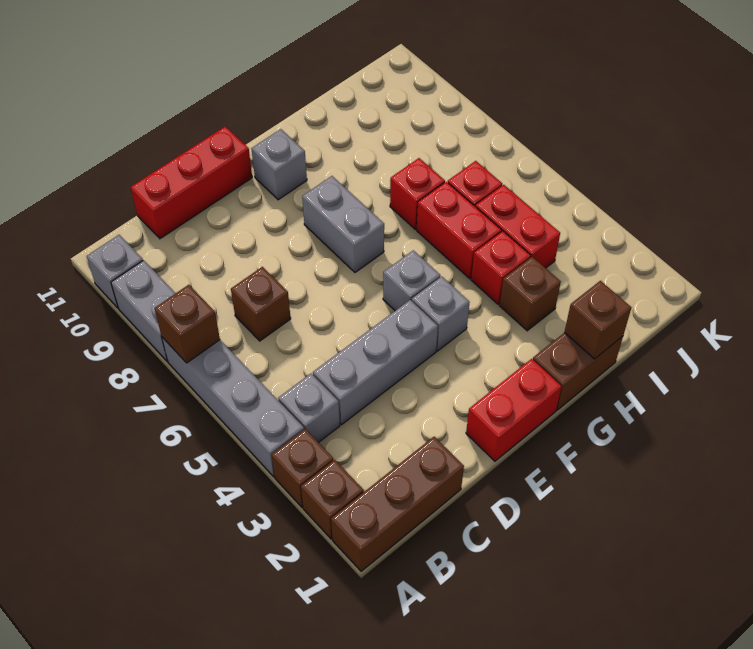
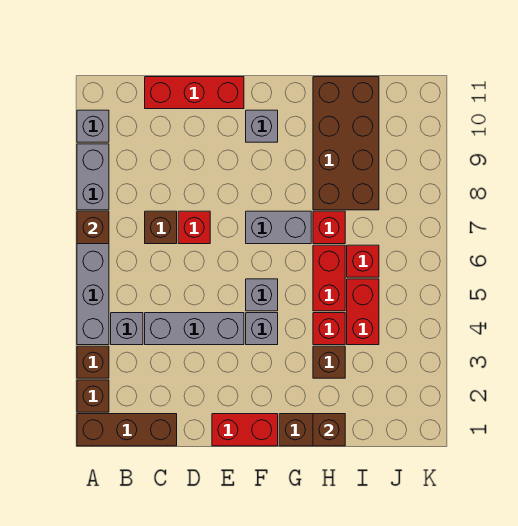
none -> red 1x1 brick [178,211,210,244]
grey 1x2 brick [302,176,384,272] -> grey 1x2 brick turned to [246,211,311,244]
none -> brown 2x4 brick [313,77,379,210]

